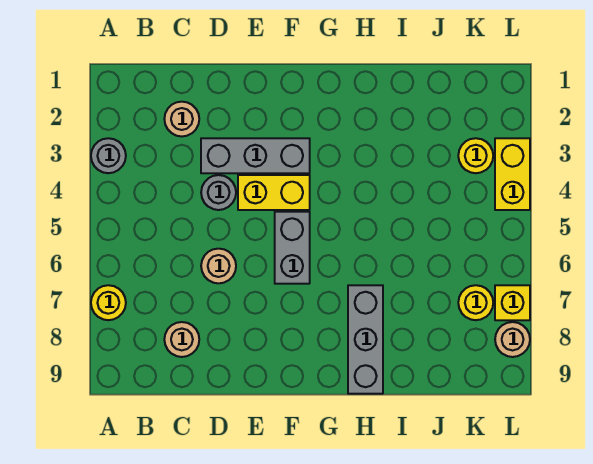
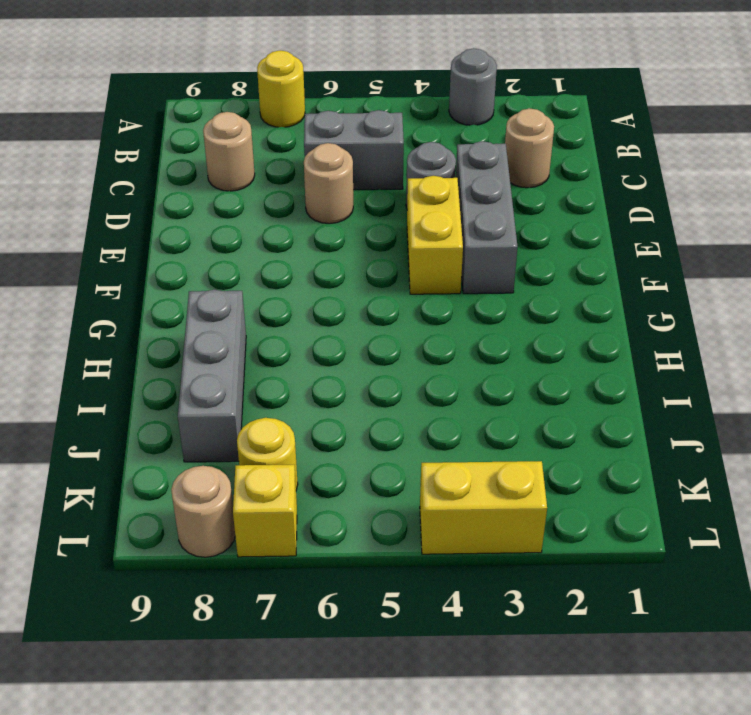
grey 1x2 brick [275,212,310,284] -> grey 1x2 brick moved to [304,110,404,190]
grey 1x3 brick [348,285,383,394] -> grey 1x3 brick turned to [178,290,246,462]
yellow 1x1 round brick [458,138,493,173] -> none

